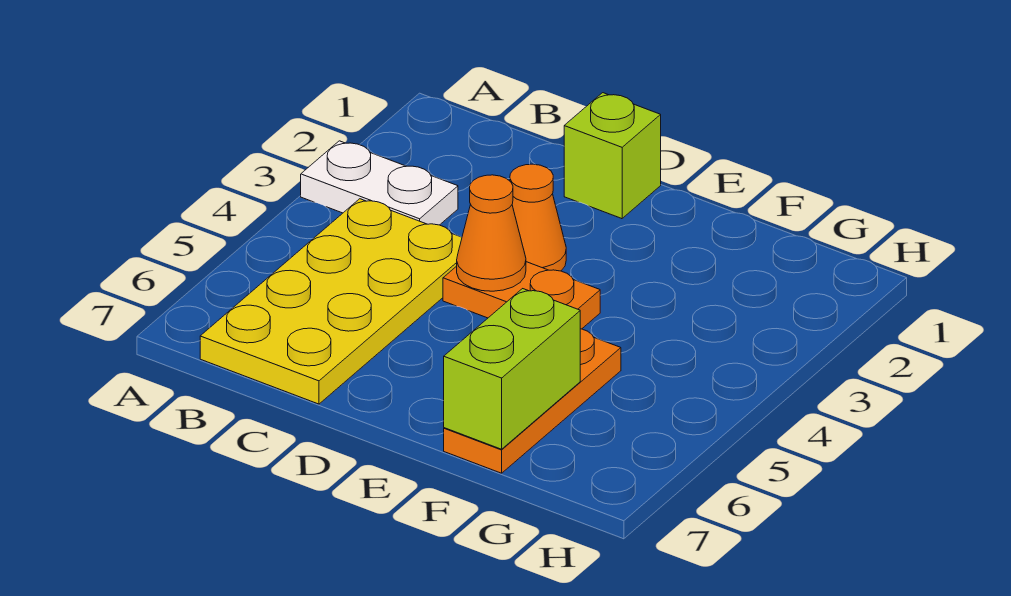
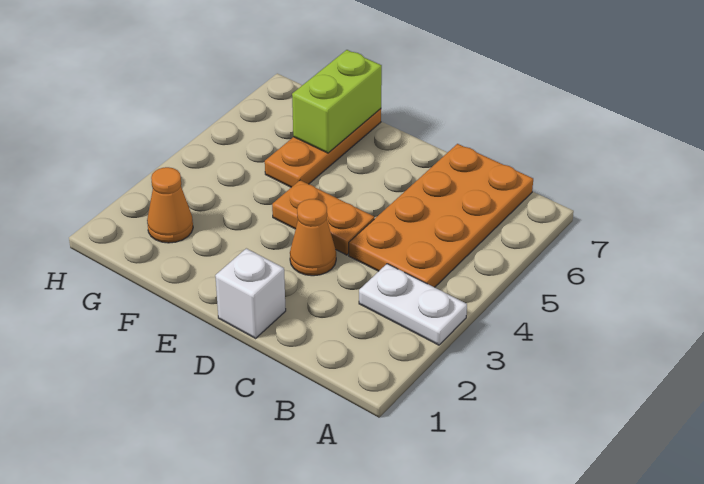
yellow 2x4 plate [200,199,462,404] -> orange 2x4 plate [349,144,533,287]
lime 1x1 brick [564,93,661,219] -> white 1x1 brick [215,248,286,338]
orange 1x1 cone [457,175,526,291] -> orange 1x1 cone moved to [147,167,193,243]

